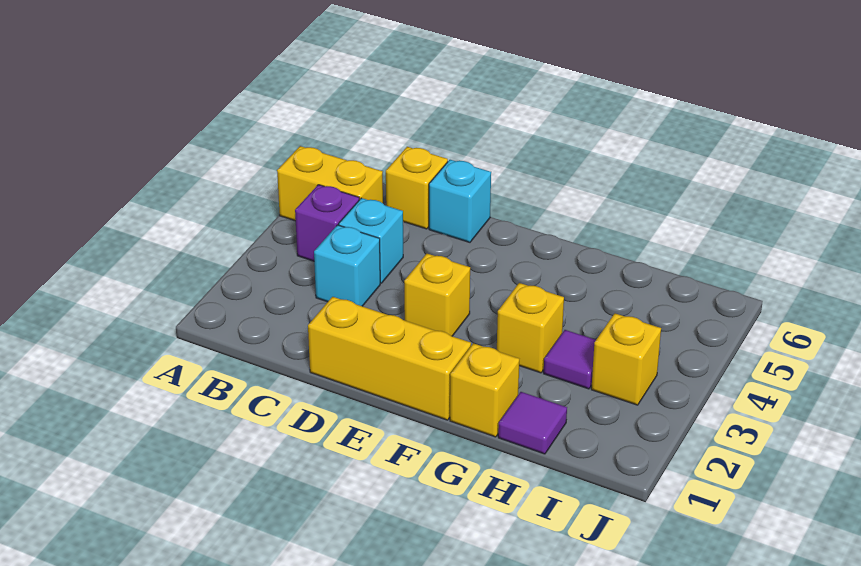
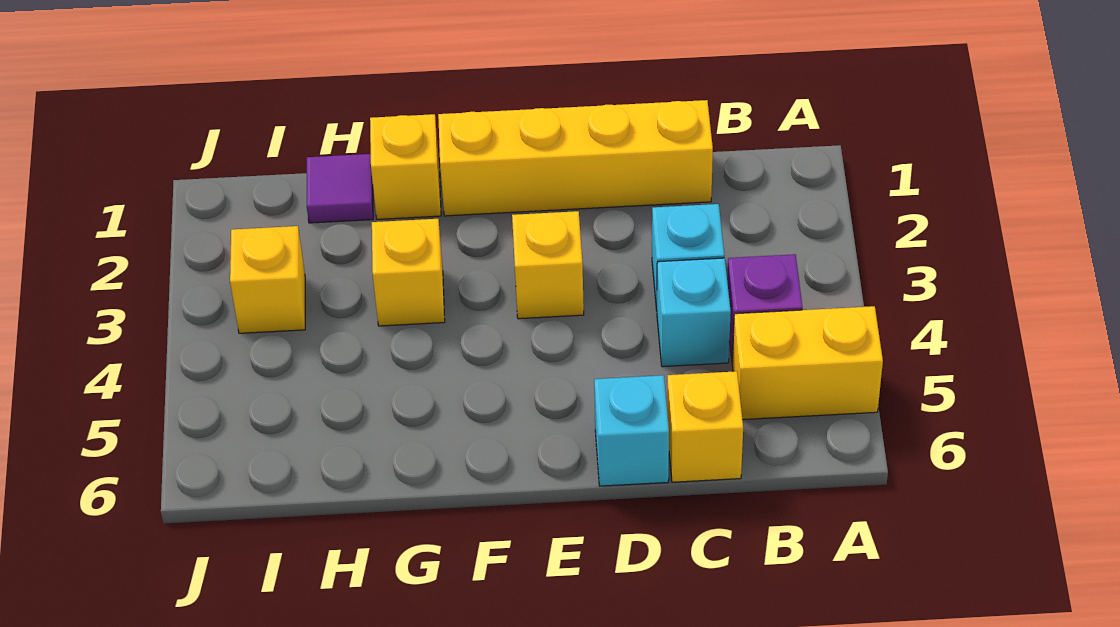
yellow 1x3 brick [308,297,471,420] -> yellow 1x4 brick [438,100,713,216]
purple 1x1 tile [544,330,596,389] -> none

